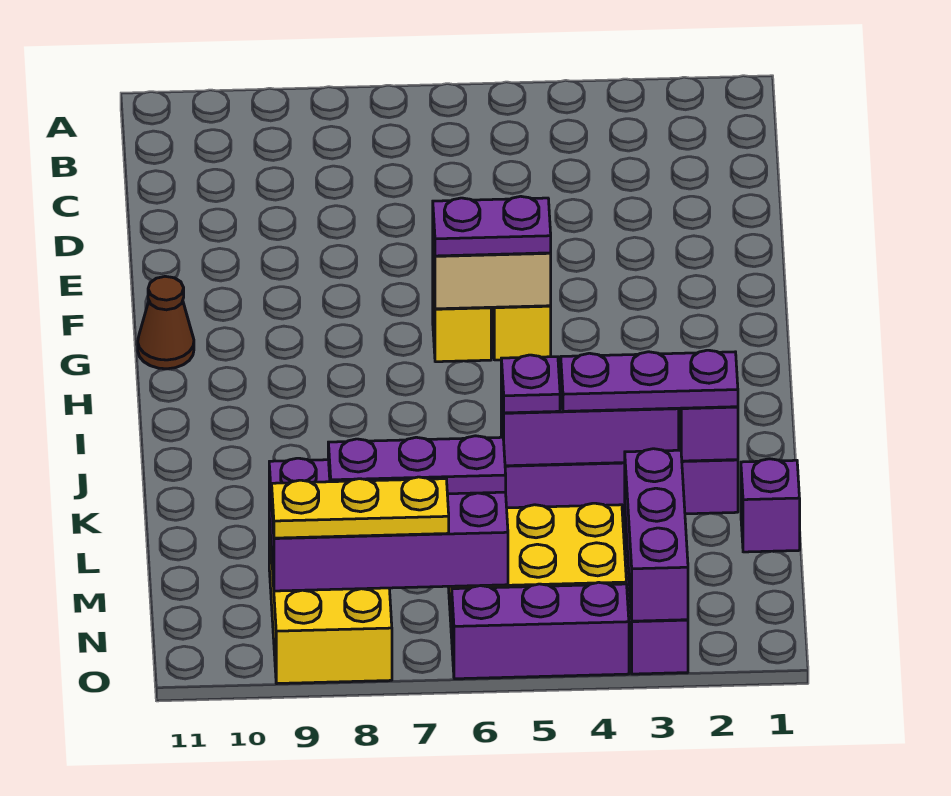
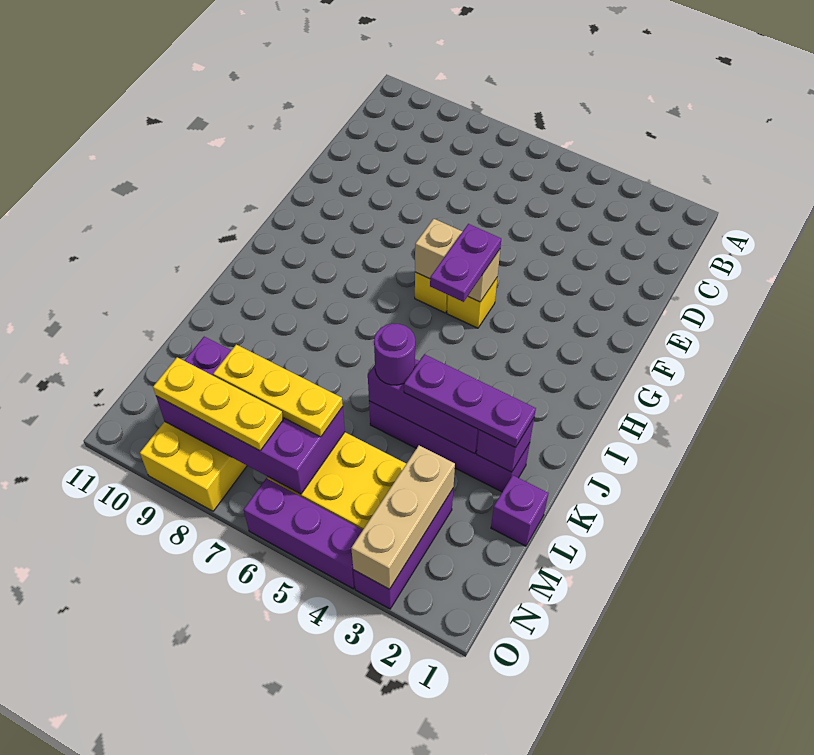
purple 1x2 plate [433,196,551,256] -> purple 1x2 plate turned to [430,224,501,302]
brown 1x1 cone [138,276,194,369] -> none
purple 1x1 plate [501,355,560,413] -> purple 1x1 round brick [374,324,415,385]
purple 1x3 brick [625,449,688,621] -> tan 1x3 brick [351,445,455,589]
purple 1x3 plate [328,436,506,494] -> yellow 1x3 plate [213,345,343,437]

